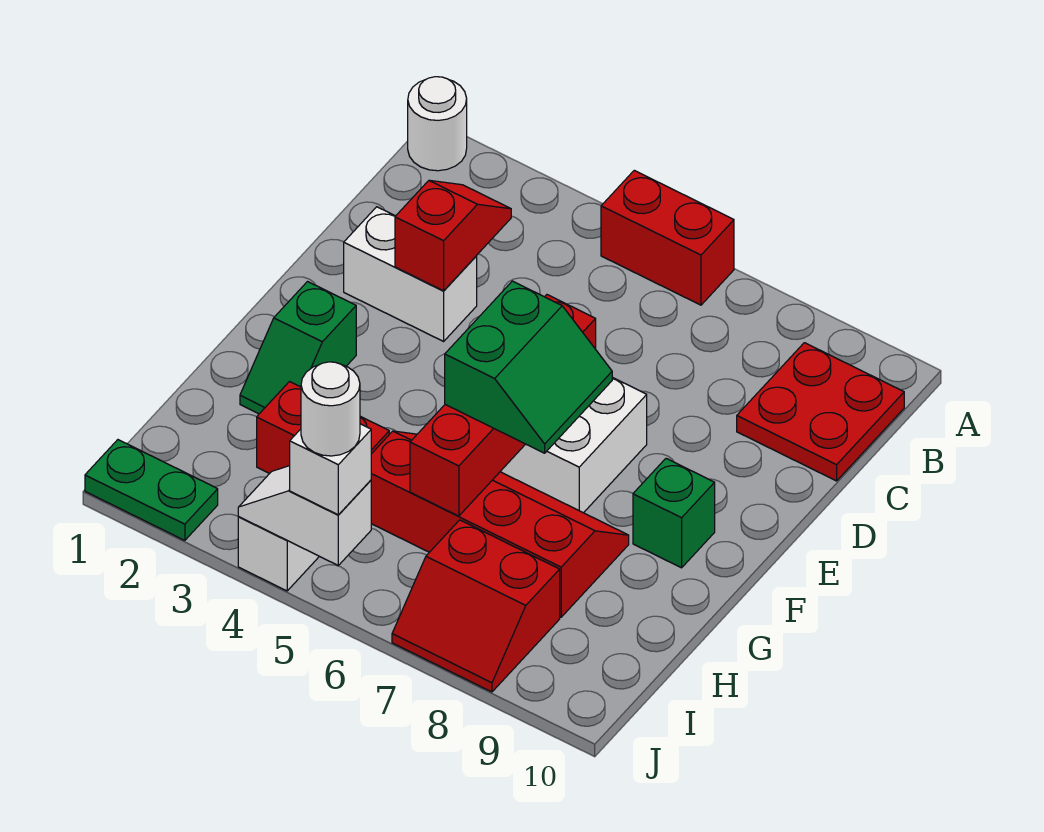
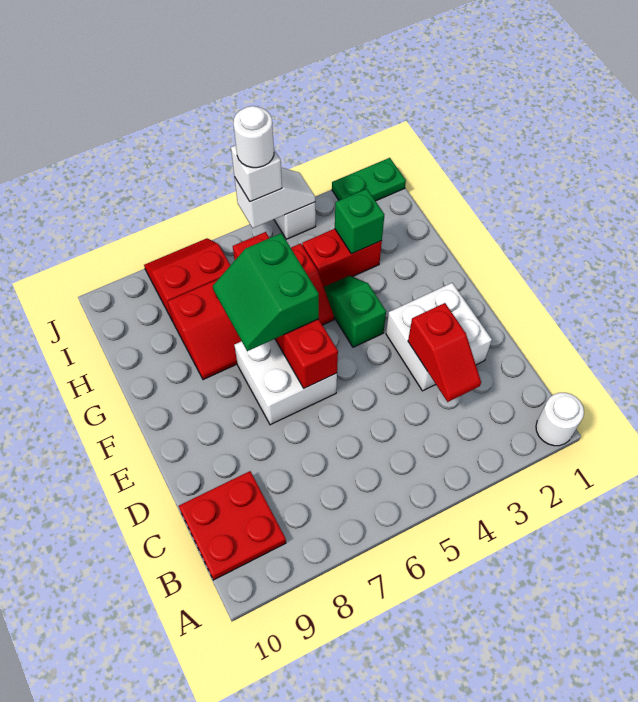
red 1x2 brick [601,170,734,305] -> none
white 1x2 brick [344,207,477,341] -> white 2x2 brick [386,283,492,391]
green 1x2 slope [240,282,356,414] -> green 1x2 slope moved to [324,276,386,347]
green 1x1 brick [633,459,715,568] -> green 1x1 brick moved to [335,189,384,254]

